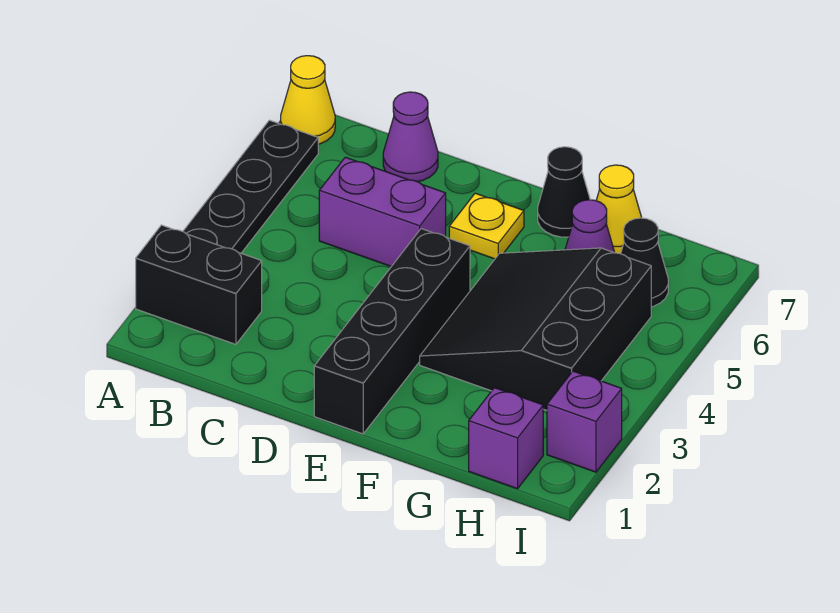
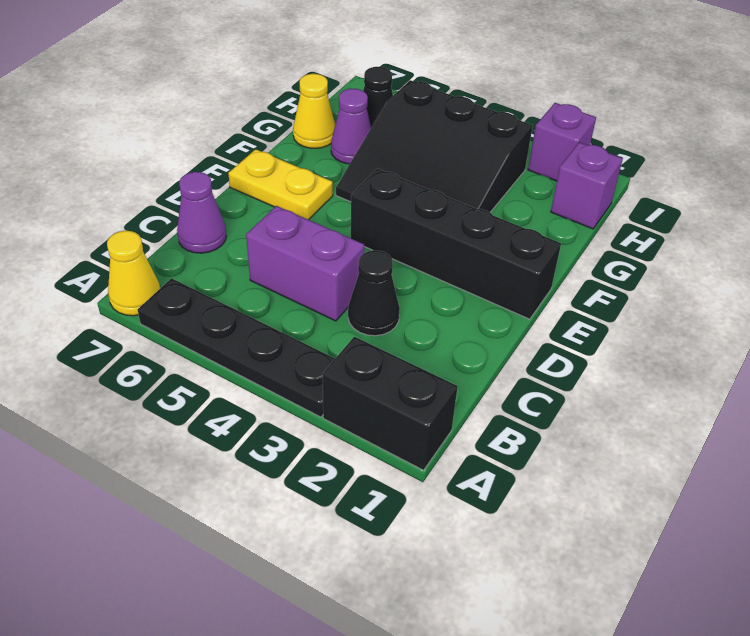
black 1x2 brick [136,225,262,344] -> black 1x2 brick turned to [323,337,458,470]
purple 1x2 brick [319,157,446,266] -> purple 1x2 brick turned to [246,206,364,321]
yellow 1x1 plate [449,193,524,259] -> yellow 1x2 plate [228,149,333,220]
black 1x1 cone [538,147,590,237] -> black 1x1 cone moved to [348,250,400,336]

